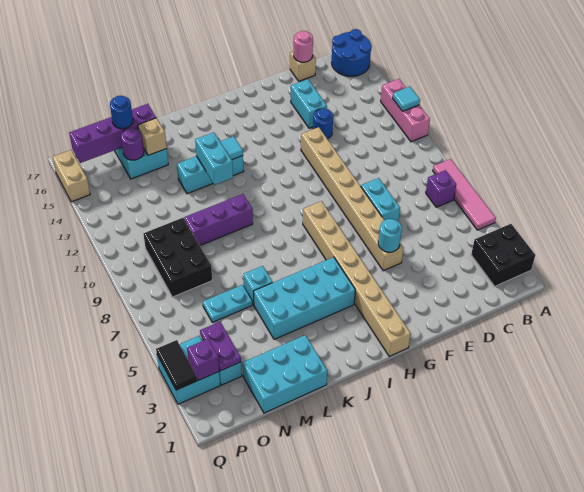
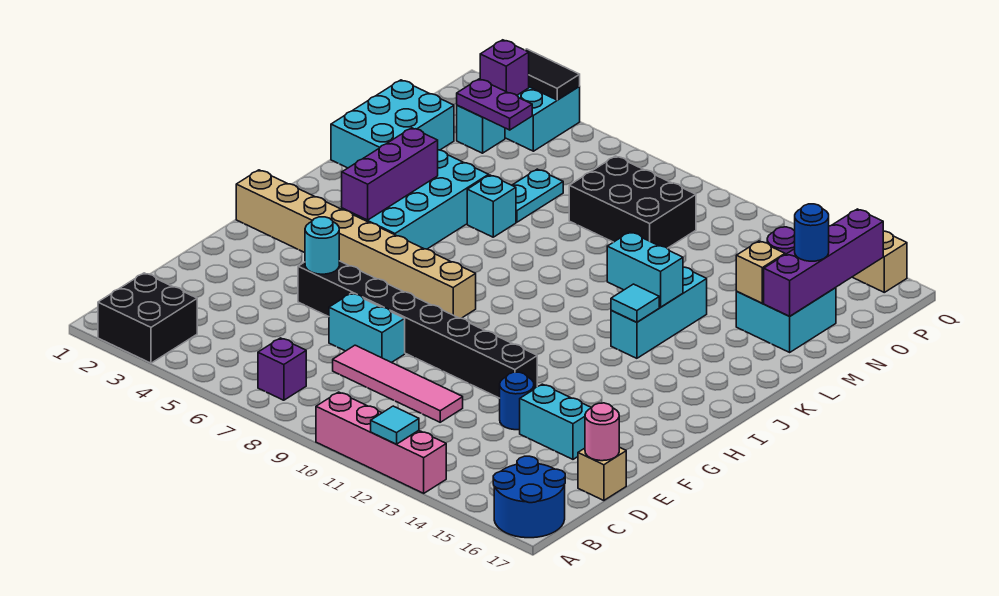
pink 1x4 tile [433,159,496,230] -> pink 1x4 tile moved to [333,345,463,422]
pink 1x3 brick [381,79,430,142] -> pink 1x4 brick [316,392,446,493]
tan 1x8 brick [301,127,403,271] -> black 1x8 brick [298,261,537,398]
purple 1x3 brick [184,194,253,245] -> purple 1x3 brick moved to [342,128,438,220]

